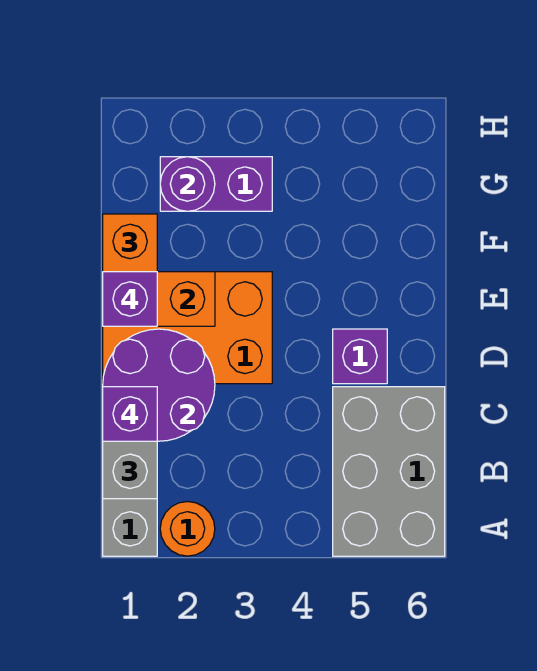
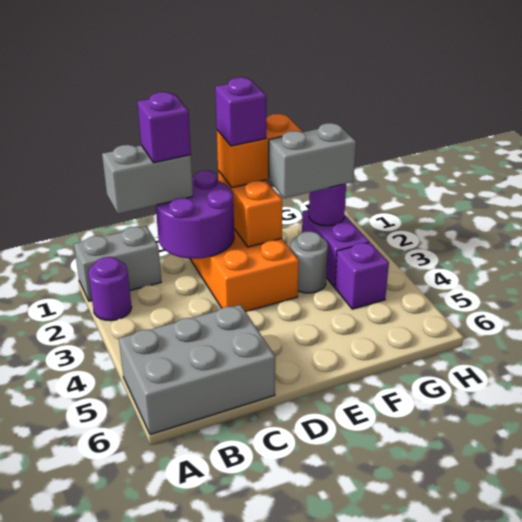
orange 1x1 round brick [160,502,215,556] -> purple 1x1 round brick [88,257,132,321]
purple 1x1 brick [333,329,387,384] -> purple 1x1 brick moved to [335,242,389,309]
none -> grey 1x2 brick [269,123,356,198]
none -> grey 1x1 round brick [291,231,328,293]

